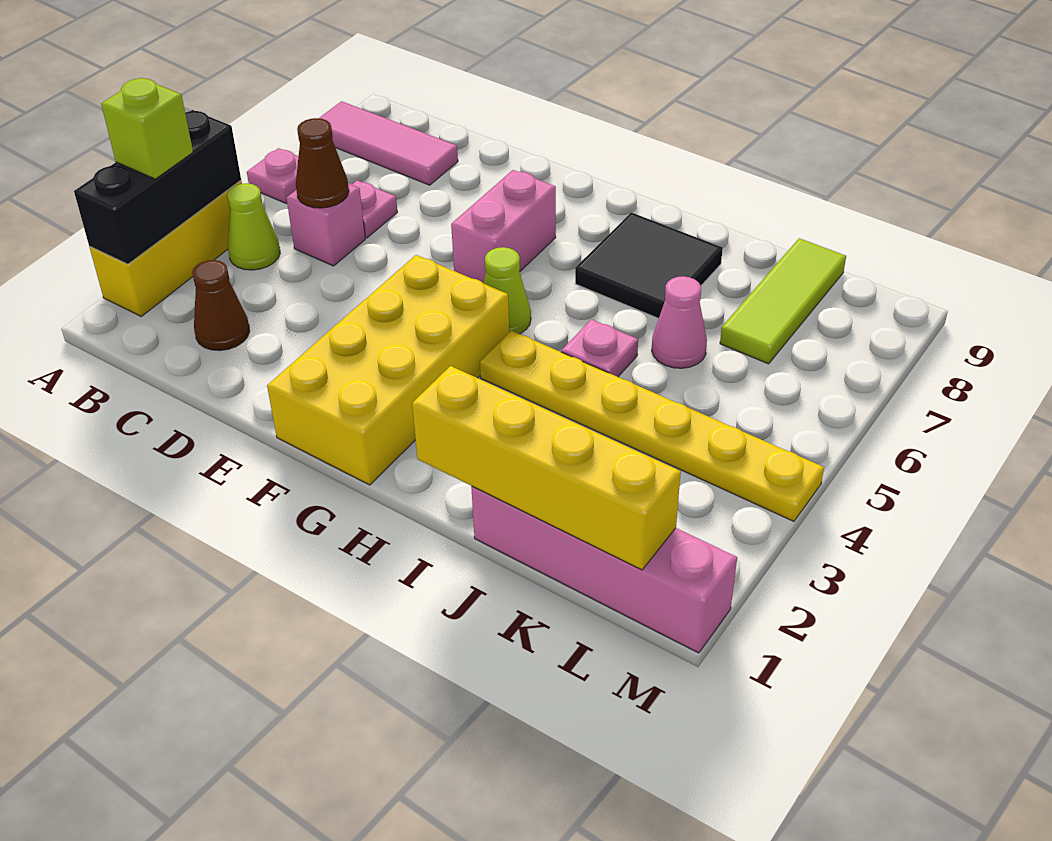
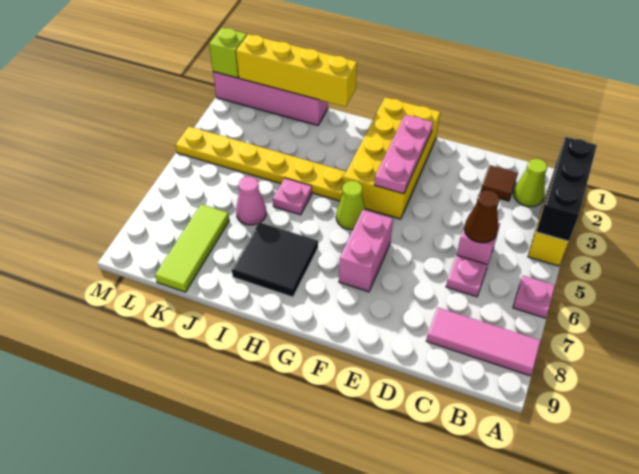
lime 1x1 brick [101,78,193,179] -> lime 1x1 brick moved to [209,28,247,78]
lime 1x1 cone [227,183,280,270] -> lime 1x1 cone moved to [514,159,547,207]
brown 1x1 cone [192,260,250,351] -> brown 1x1 tile [481,165,518,201]
none -> pink 1x3 plate [374,115,433,194]

